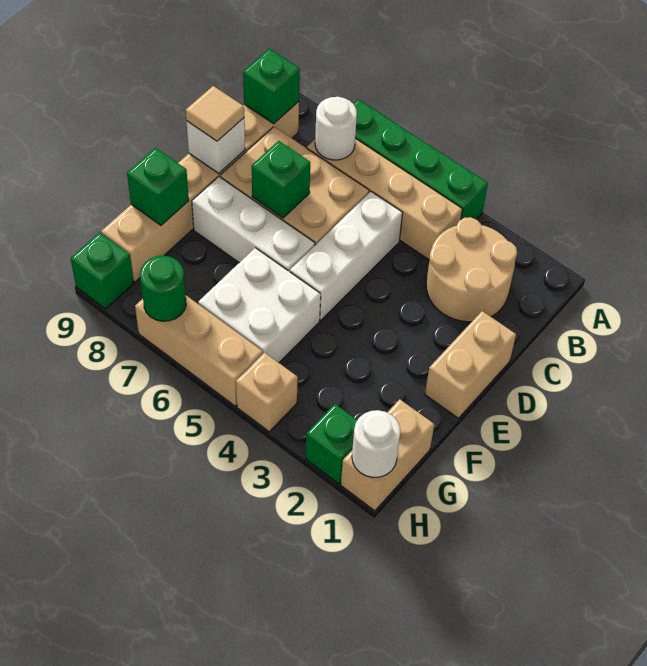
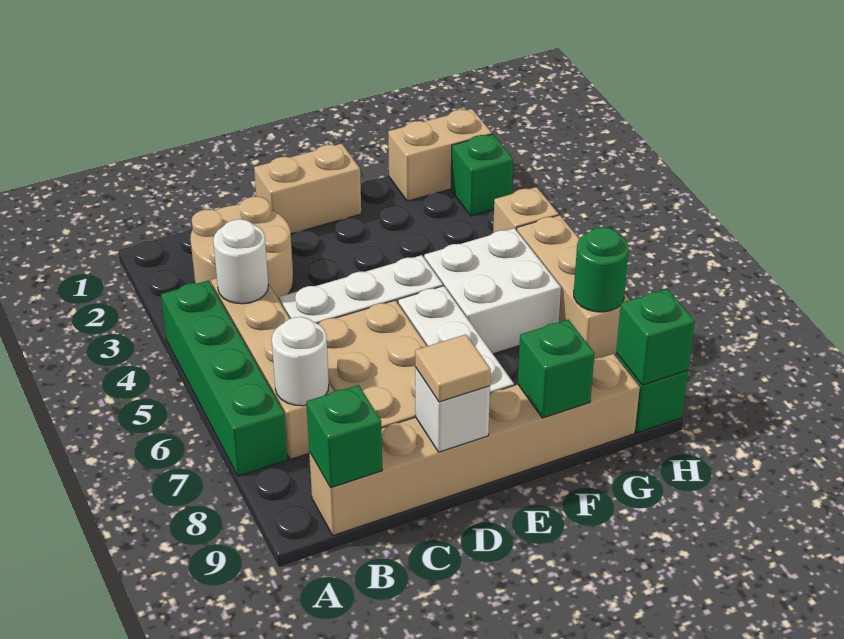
green 1x1 brick [252,141,310,218] -> green 1x1 brick moved to [616,289,695,385]
white 1x1 round brick [352,410,400,478] -> white 1x1 round brick moved to [213,219,268,304]

